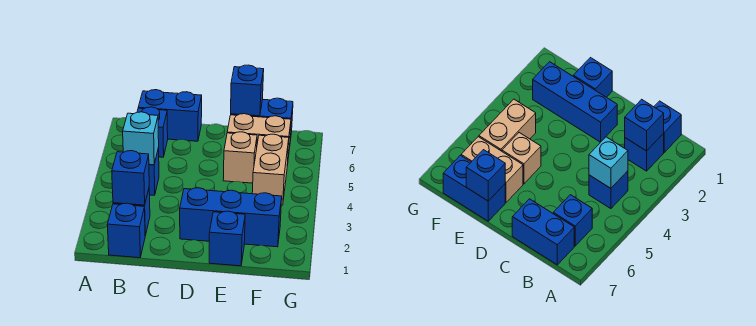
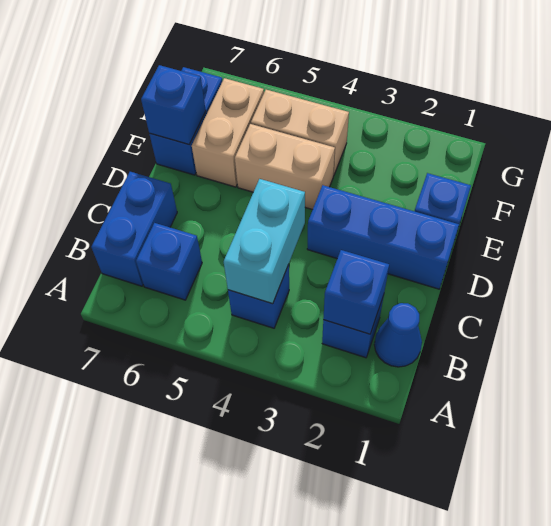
blue 1x1 brick [107,203,145,258] -> blue 1x1 cone [374,303,422,367]
cyan 1x1 brick [123,112,159,165] -> cyan 1x2 brick [224,179,305,304]
blue 1x3 brick [180,188,282,247] -> blue 1x3 brick turned to [307,185,459,289]
tan 1x1 brick [223,132,257,183] -> tan 1x2 brick [235,124,335,210]

